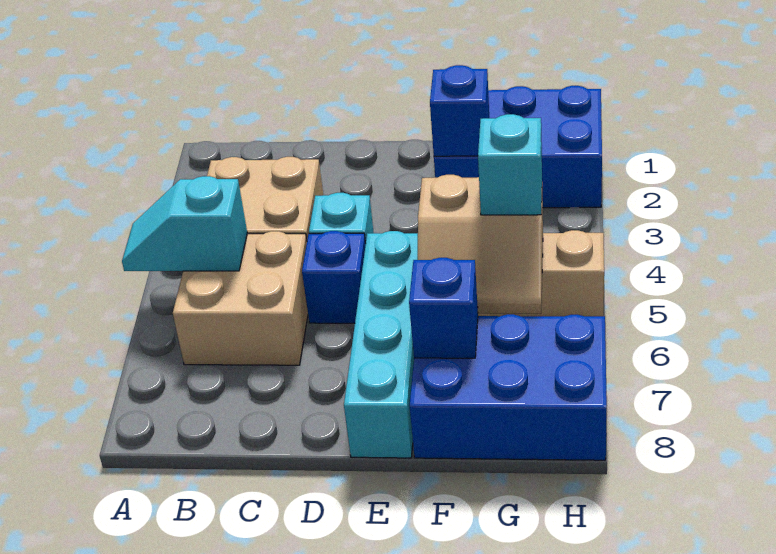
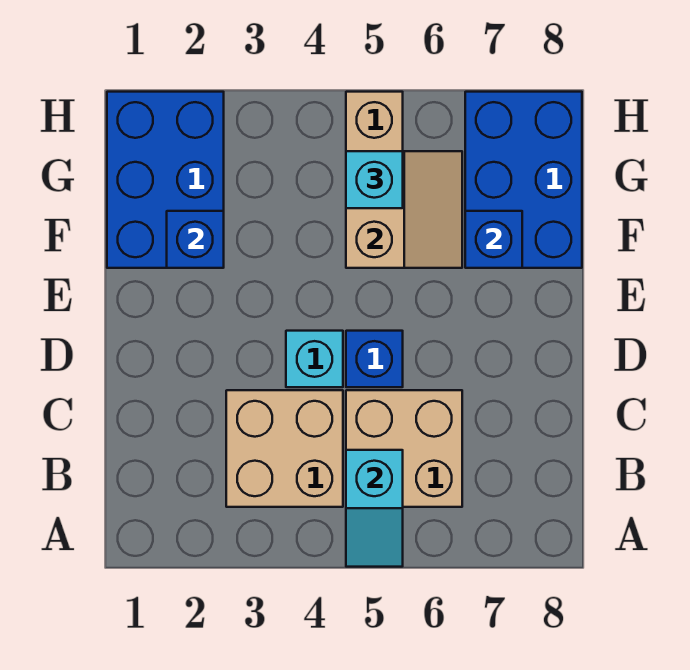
cyan 1x4 brick [344,231,418,458] -> none

